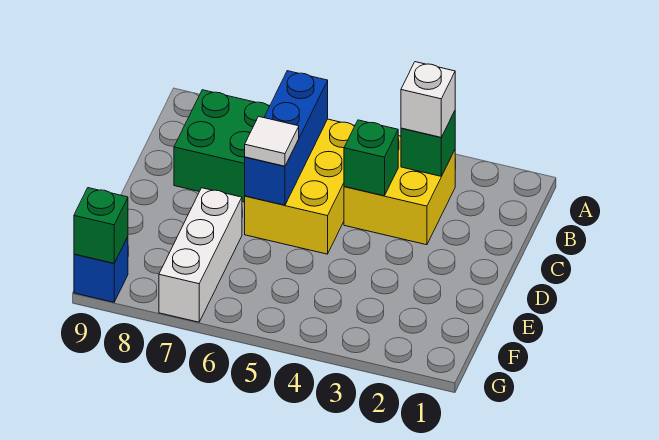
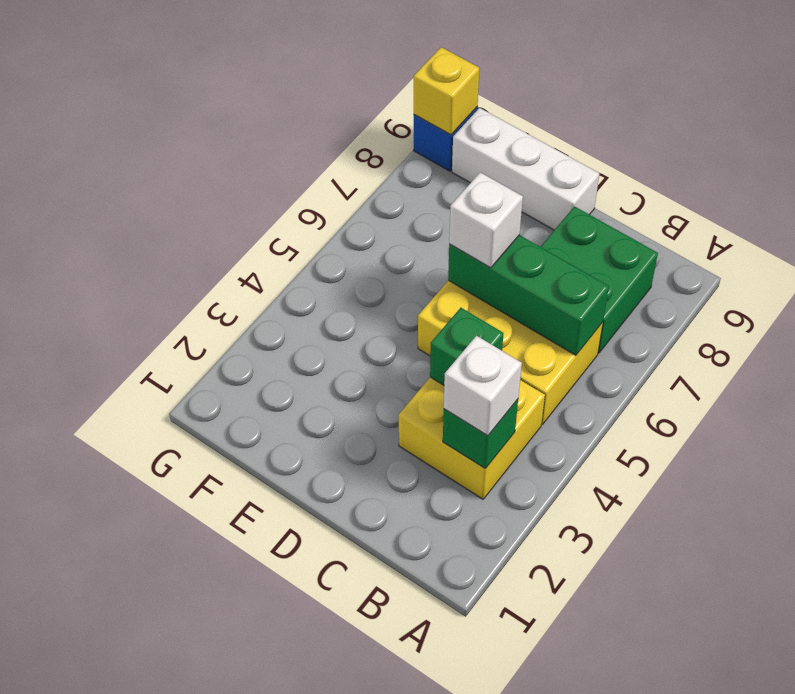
blue 1x3 brick [245,71,328,205] -> green 1x3 brick [448,235,609,355]
white 1x1 tile [245,116,299,166] -> white 1x1 brick [449,172,523,268]
white 1x3 brick [159,188,242,322] -> white 1x3 brick moved to [452,108,599,230]
green 1x1 brick [74,188,128,263] -> yellow 1x1 brick [414,47,479,135]

